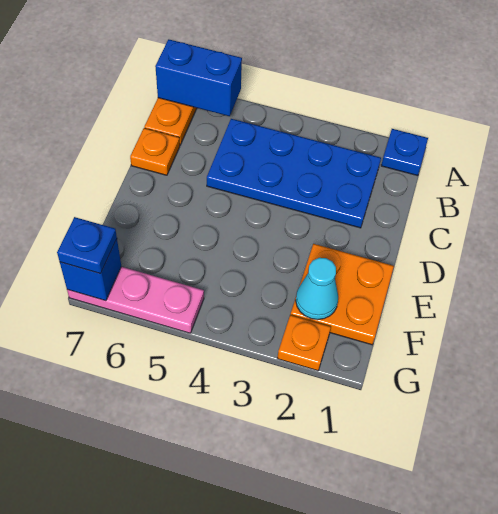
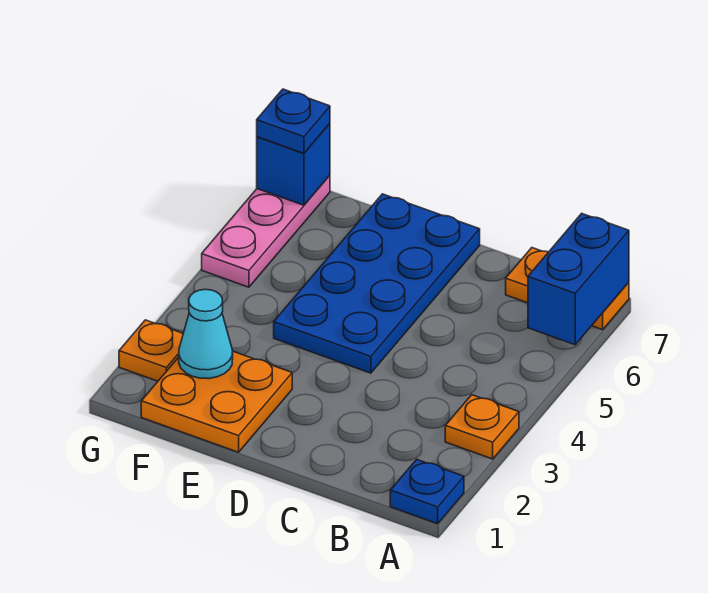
blue 2x4 plate [207,119,381,228] -> blue 2x4 plate moved to [274,194,480,373]
orange 1x1 plate [130,128,180,175] -> orange 1x1 plate moved to [445,395,519,459]

